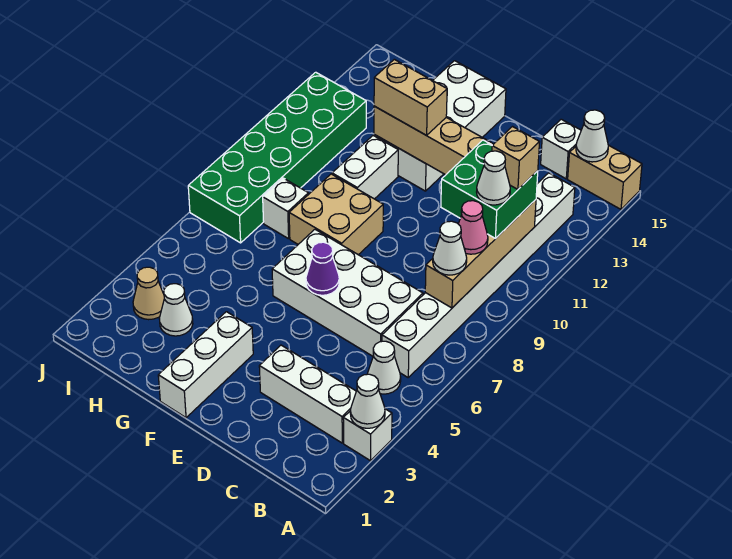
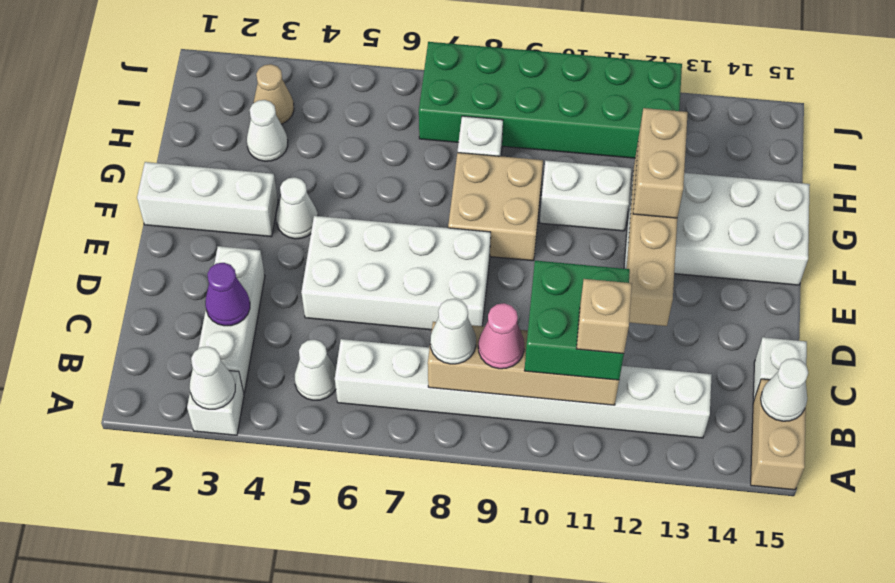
white 1x1 cone [477,151,510,205] -> white 1x1 cone moved to [276,177,318,239]
white 2x4 brick [272,230,423,356] -> white 2x4 brick turned to [301,216,491,330]
purple 1x1 cone [306,242,339,295] -> purple 1x1 cone moved to [205,263,250,326]

